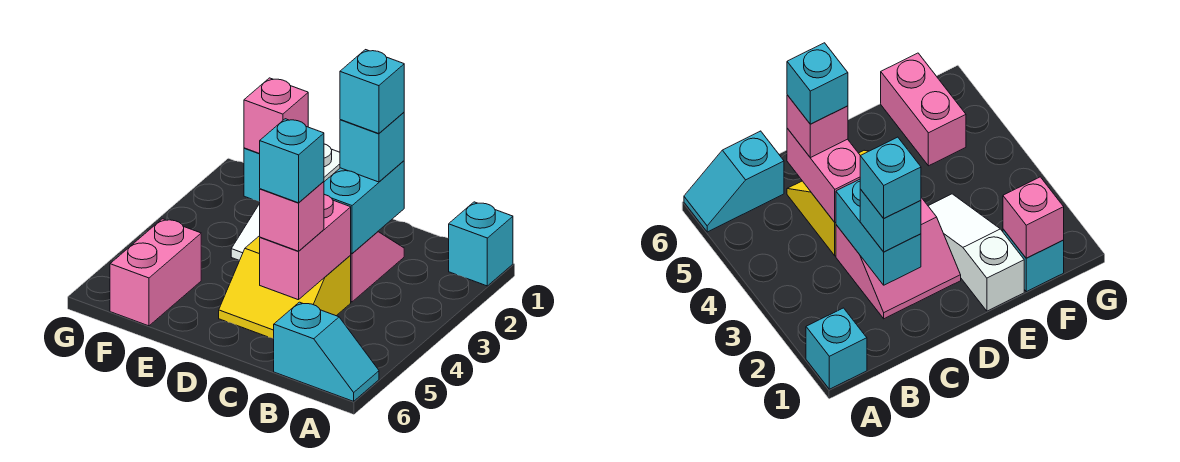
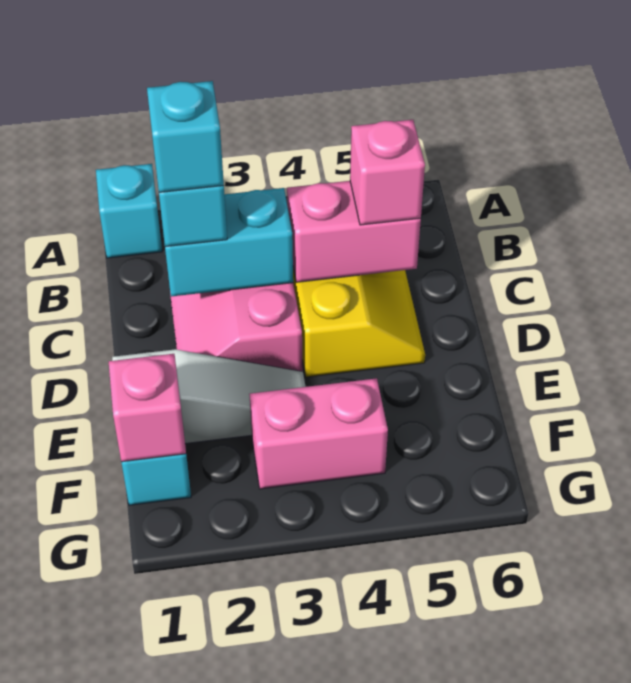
cyan 1x2 slope [274,302,379,401] -> none
cyan 1x1 brick [260,119,324,203] -> none
pink 1x2 brick [110,219,201,326] -> pink 1x2 brick moved to [249,378,388,489]

